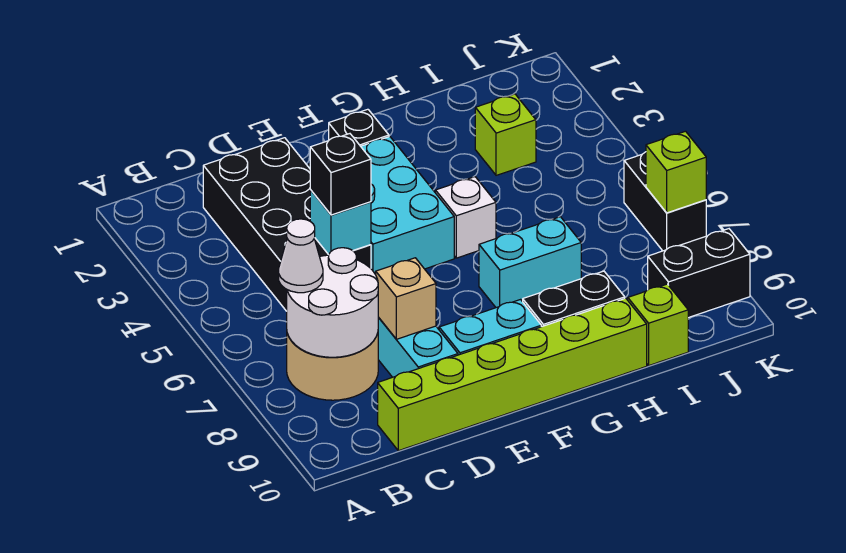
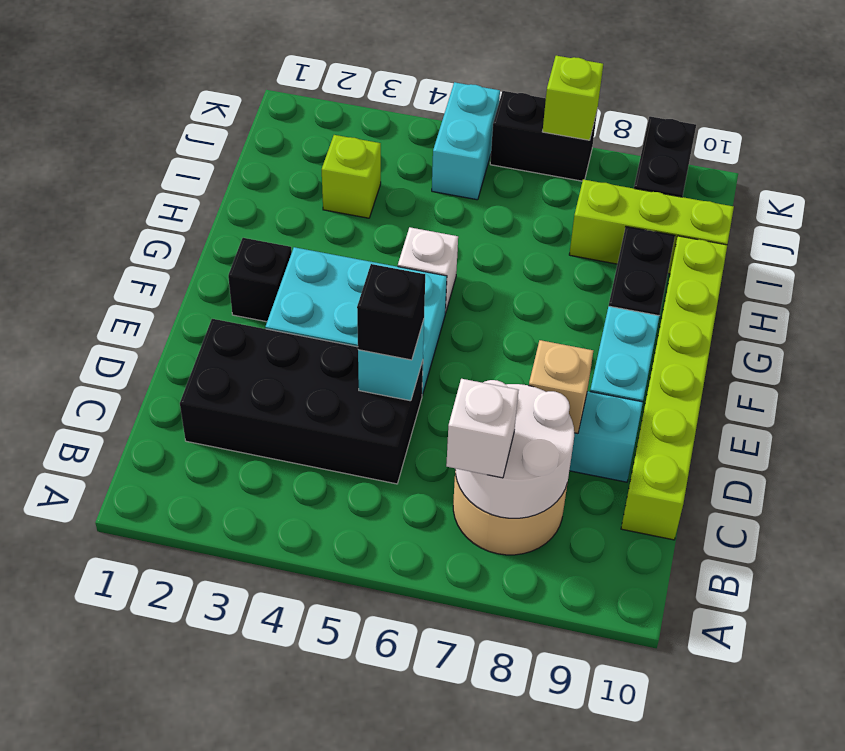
white 1x1 cone [279,219,323,293] -> white 1x1 brick [446,379,518,478]
cyan 1x2 brick [479,217,581,308] -> cyan 1x2 brick moved to [432,82,500,200]
lime 1x1 brick [628,284,688,365] -> lime 1x3 brick [569,179,734,274]

